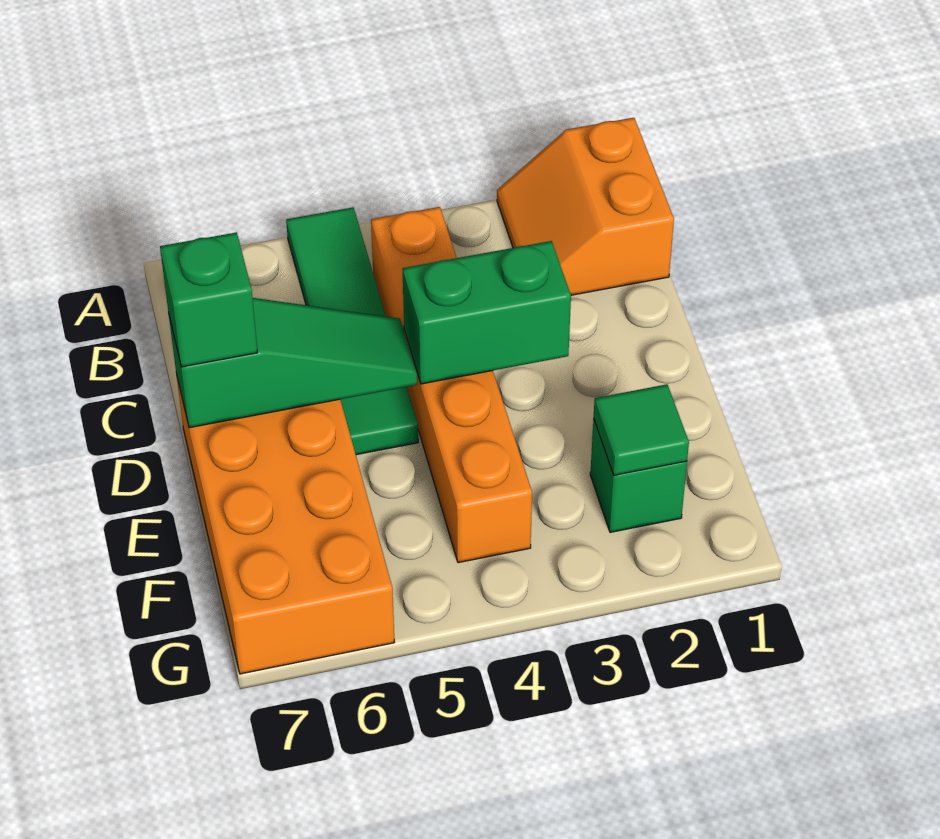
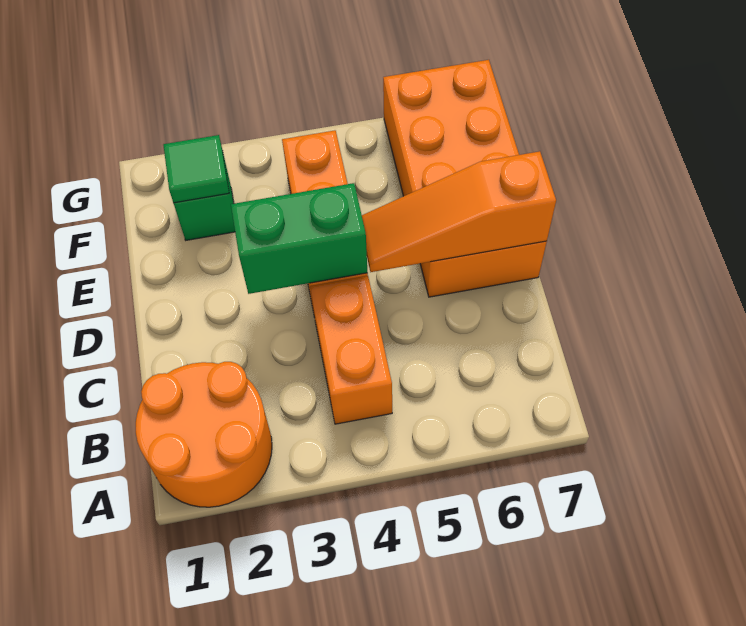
orange 2x2 slope [497,118,674,295] -> orange 2x2 round brick [136,362,272,507]
green 1x4 tile [286,207,418,455] -> none
green 1x3 slope [168,298,417,428] -> orange 1x3 slope [362,151,556,272]
green 1x1 brick [160,232,258,367] -> none

